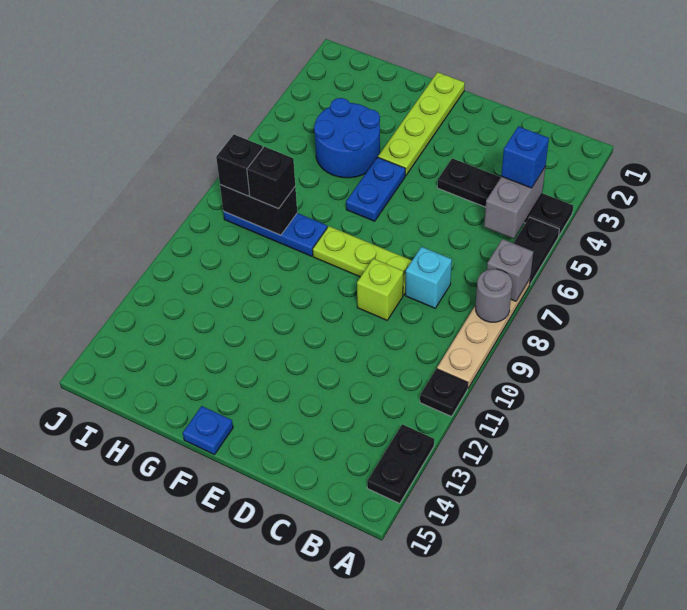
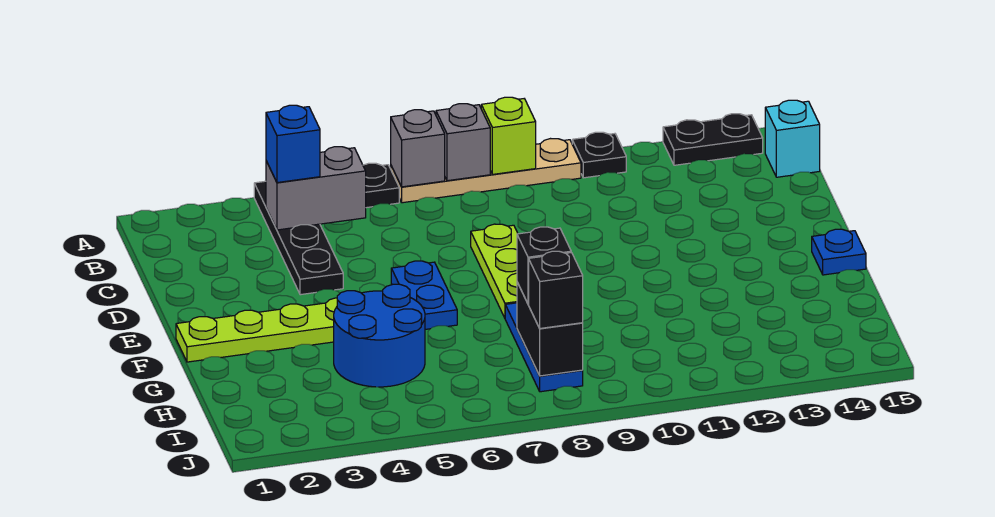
grey 1x1 round brick [475,269,512,322] -> grey 1x1 brick [436,104,490,181]
cyan 1x1 brick [405,247,452,308] -> cyan 1x1 brick moved to [765,100,820,177]
lime 1x1 brick [357,259,403,320] -> lime 1x1 brick moved to [481,97,536,174]
blue 1x2 plate [346,157,405,221] -> blue 1x2 plate turned to [391,261,457,329]

